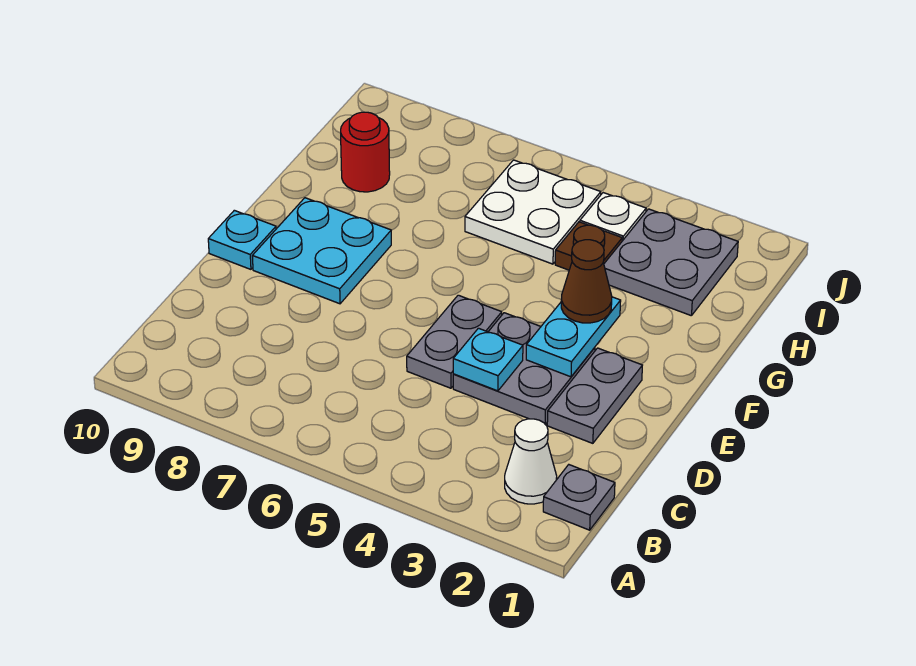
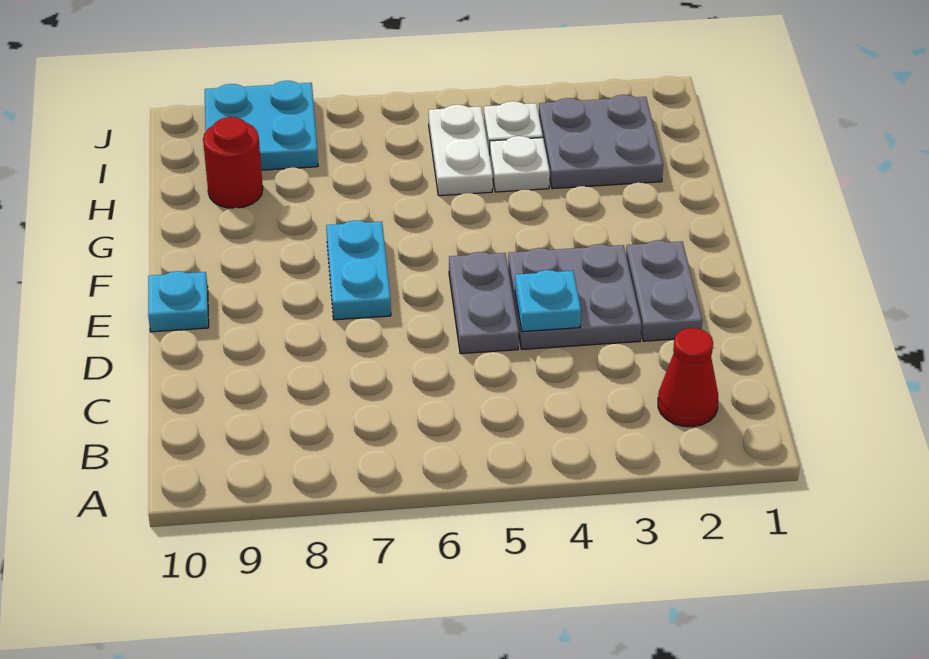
grey 1x1 plate [543,465,615,530] -> none
white 1x1 cone [505,419,557,504] -> red 1x1 cone [658,328,718,427]
cyan 1x2 plate [526,297,621,377] -> cyan 1x2 plate moved to [326,220,391,320]
cyan 2x2 plate [252,198,391,304] -> cyan 2x2 plate moved to [205,81,318,170]
brown 1x1 cone [561,240,612,323] -> none
brown 1x1 plate [555,222,622,270] -> white 1x1 plate [490,136,550,192]
white 2x2 plate [465,160,601,264] -> white 1x2 plate [429,105,493,196]

